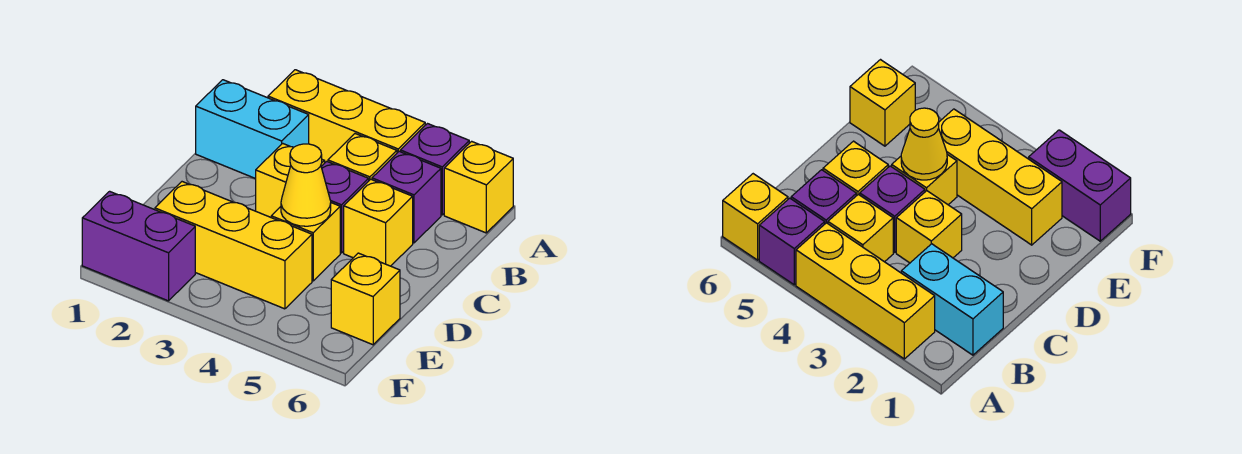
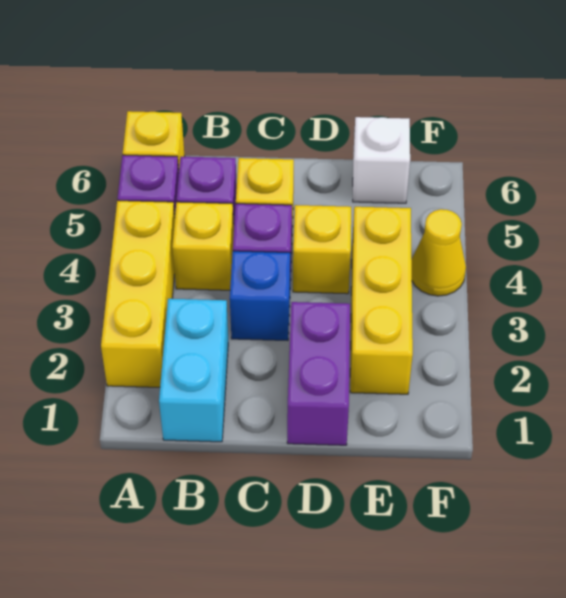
yellow 1x1 brick [256,143,325,217] -> blue 1x1 brick [230,251,290,341]
yellow 1x1 cone [281,144,331,226] -> yellow 1x1 cone moved to [412,209,466,296]
yellow 1x1 brick [331,253,400,345] -> white 1x1 brick [353,117,410,203]
purple 1x2 brick [82,191,195,301] -> purple 1x2 brick moved to [287,302,350,445]

